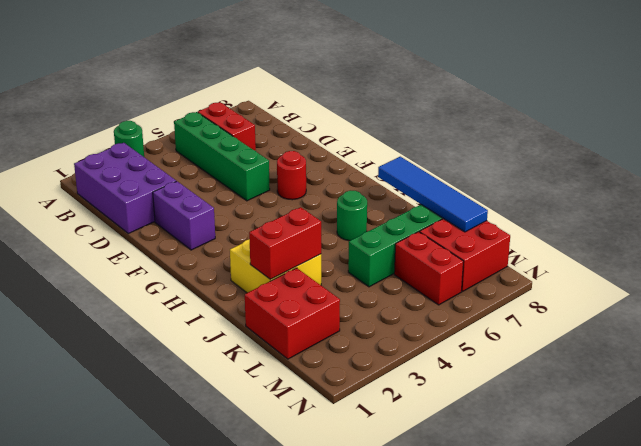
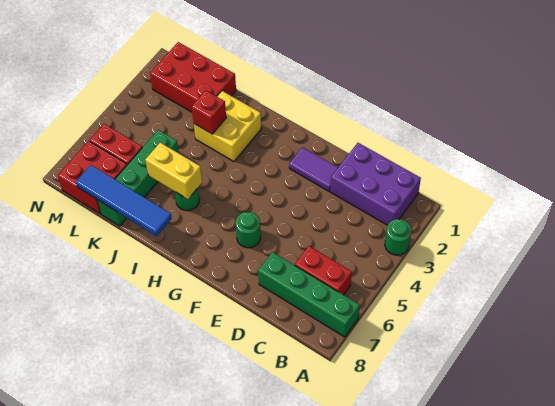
green 1x4 brick [174,112,270,201] -> green 1x4 brick moved to [258,252,360,337]
purple 1x2 brick [153,181,215,250] -> purple 1x2 tile [289,147,338,191]
red 1x1 round brick [277,151,306,200] -> green 1x1 round brick [235,212,261,248]
none -> yellow 1x2 brick [145,143,202,199]
red 1x2 brick [249,207,321,279] -> red 1x1 brick [192,90,226,134]
red 2x2 brick [245,268,340,359] -> red 2x3 brick [150,42,236,112]

